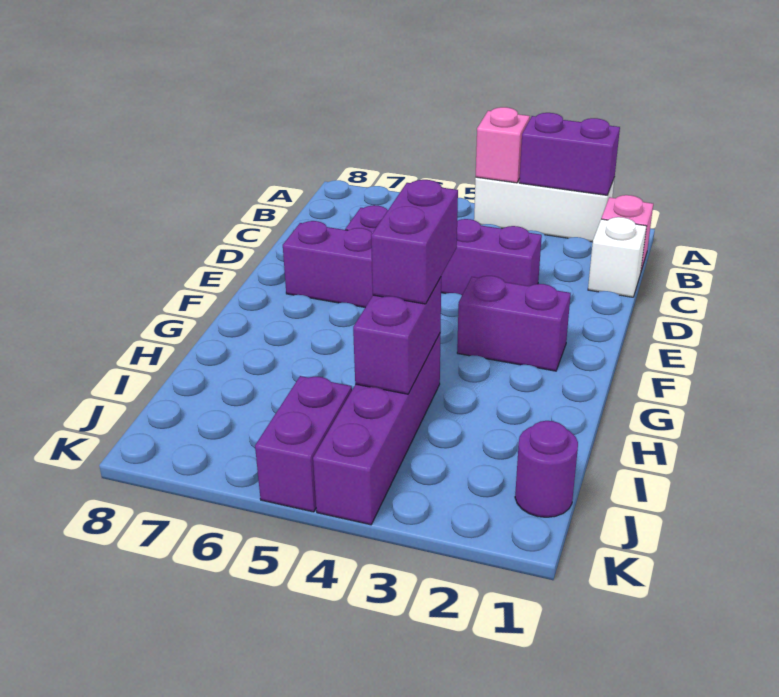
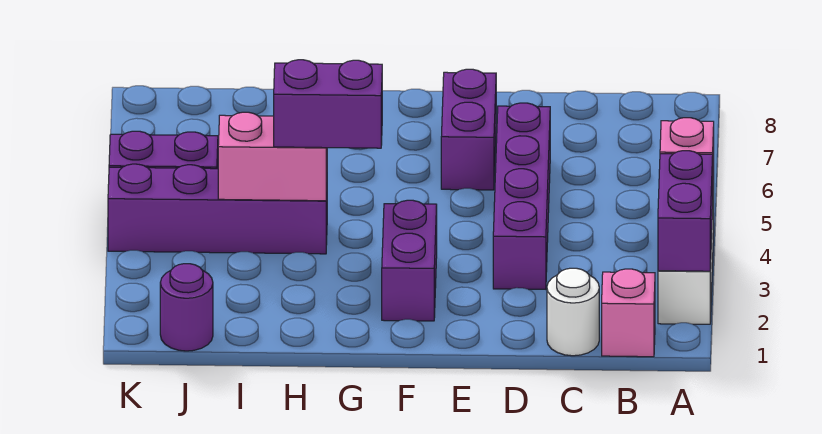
white 1x1 brick [588,217,646,297] -> white 1x1 round brick [547,268,599,356]
purple 1x2 brick [353,277,441,394] -> pink 1x2 brick [218,112,327,201]

